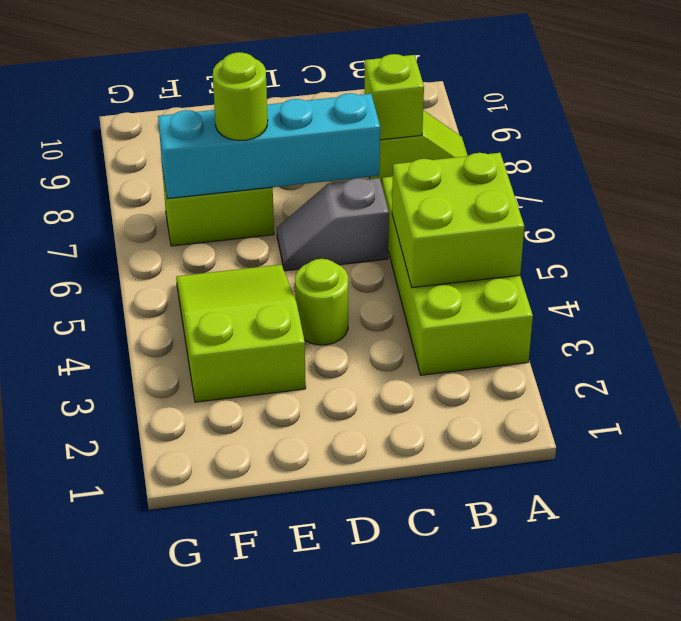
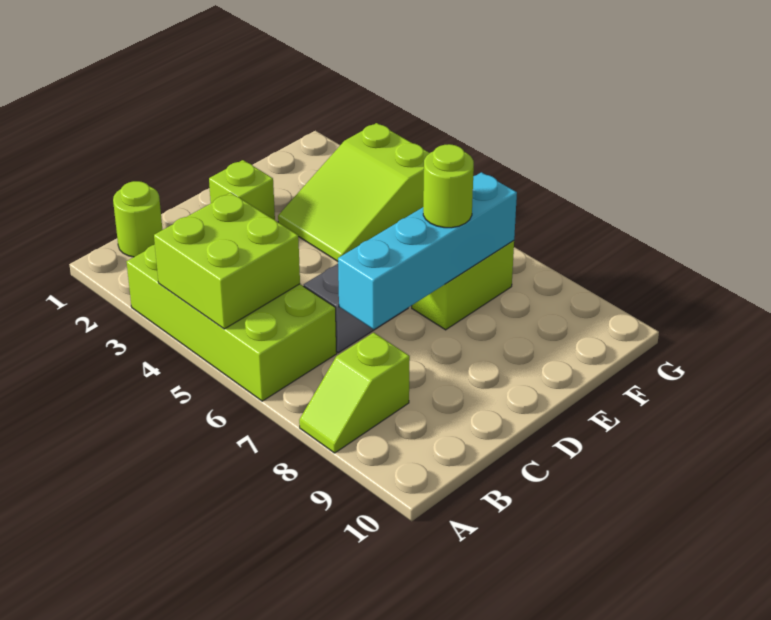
lime 1x1 brick [364,54,424,140] -> lime 1x1 brick moved to [209,160,275,220]
lime 1x1 round brick [295,259,348,345] -> lime 1x1 round brick moved to [113,181,162,257]
lime 2x3 slope [176,265,306,402] -> lime 2x3 slope turned to [278,123,429,261]

